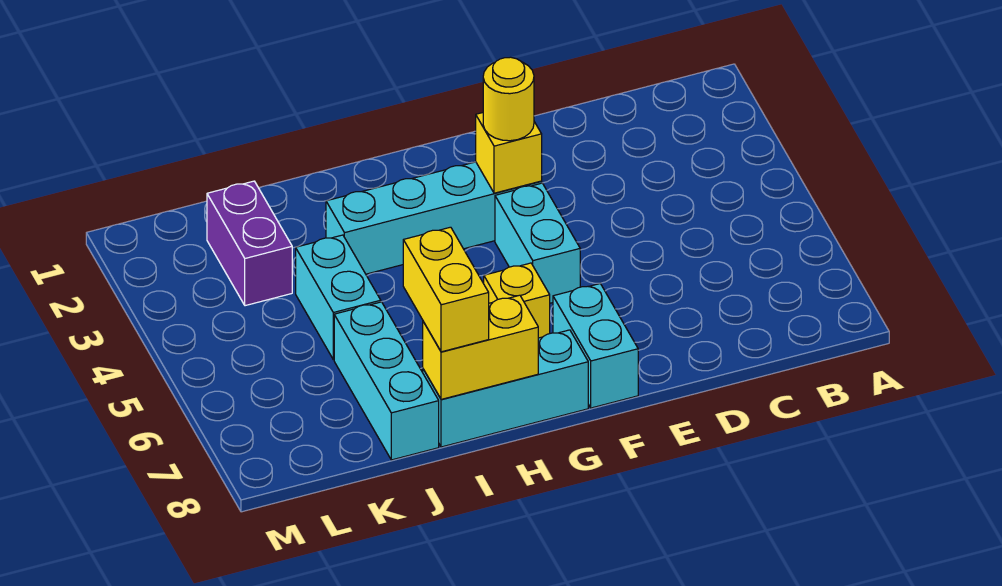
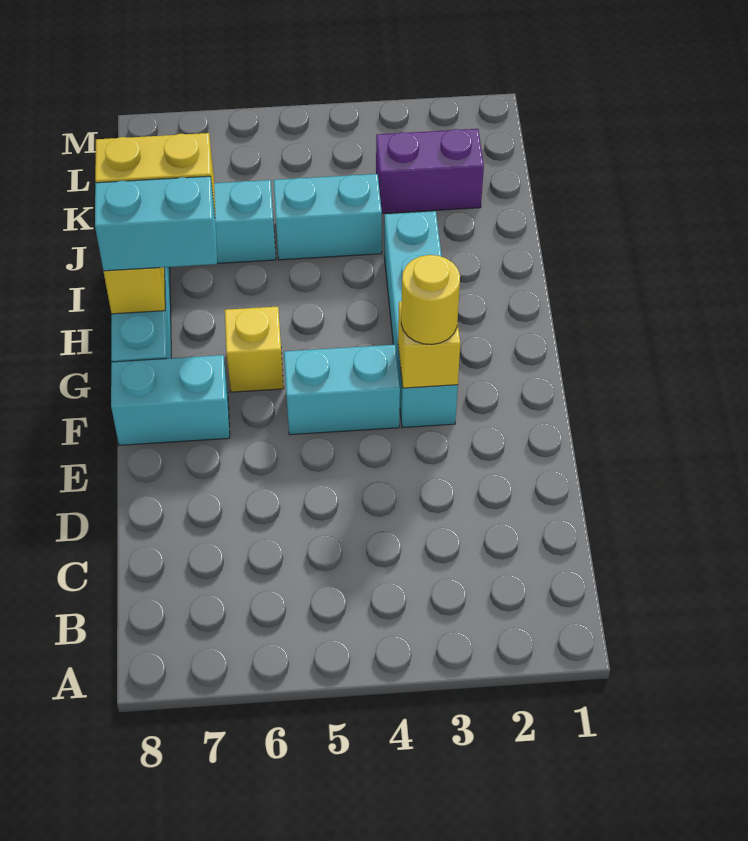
none -> cyan 1x2 brick [95,176,217,271]

